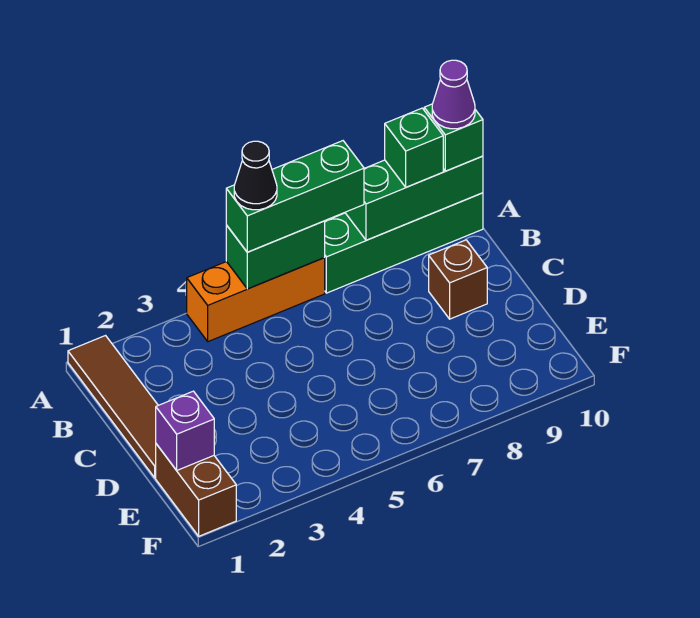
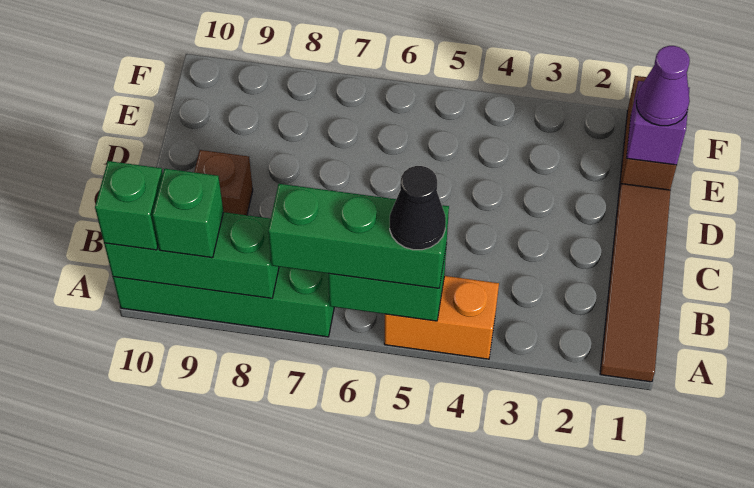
orange 1x3 brick [187,258,325,342] -> orange 1x2 brick [384,276,499,359]
purple 1x1 cone [432,60,475,129] -> purple 1x1 cone moved to [636,46,690,126]

